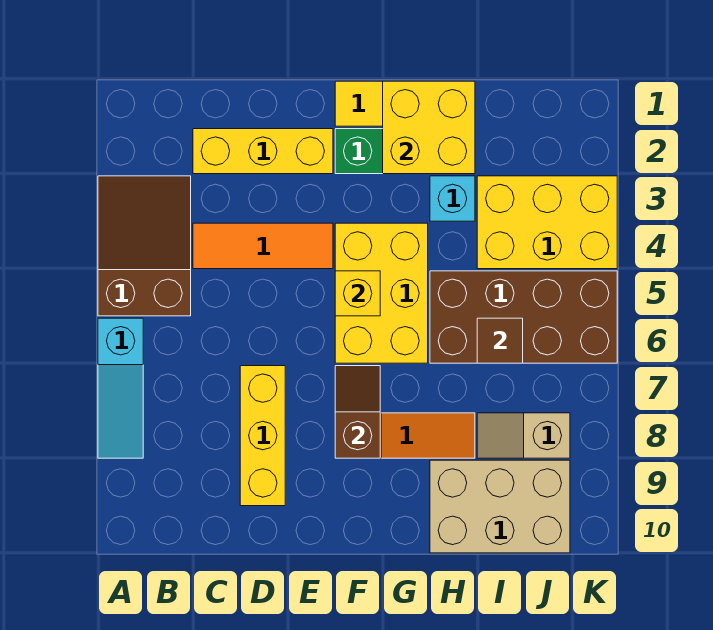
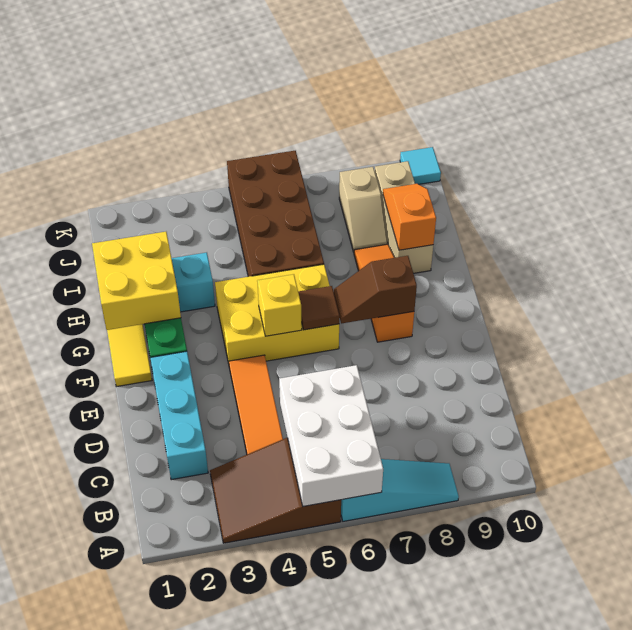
none -> white 2x3 brick [279,365,383,506]
yellow 1x3 brick [193,129,333,174] -> cyan 1x3 brick [150,351,208,480]
yellow 1x3 brick [240,366,285,506] -> none
tan 2x3 brick [430,460,570,553] -> tan 1x3 brick [375,161,433,273]
none -> orange 1x2 slope [383,184,436,250]
yellow 2x3 brick [477,176,617,269] -> none
brown 1x1 tile [477,318,523,363] -> brown 1x1 tile moved to [298,286,340,330]
none -> cyan 1x1 tile [400,147,441,184]

